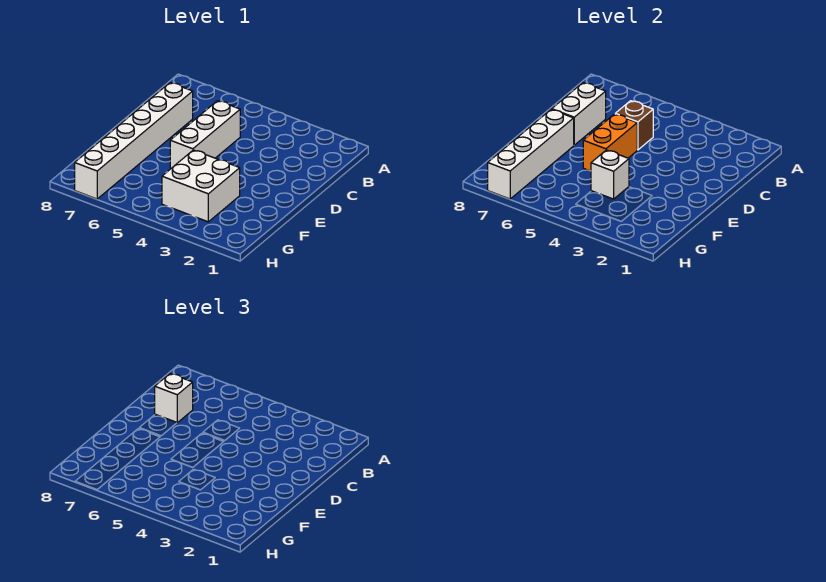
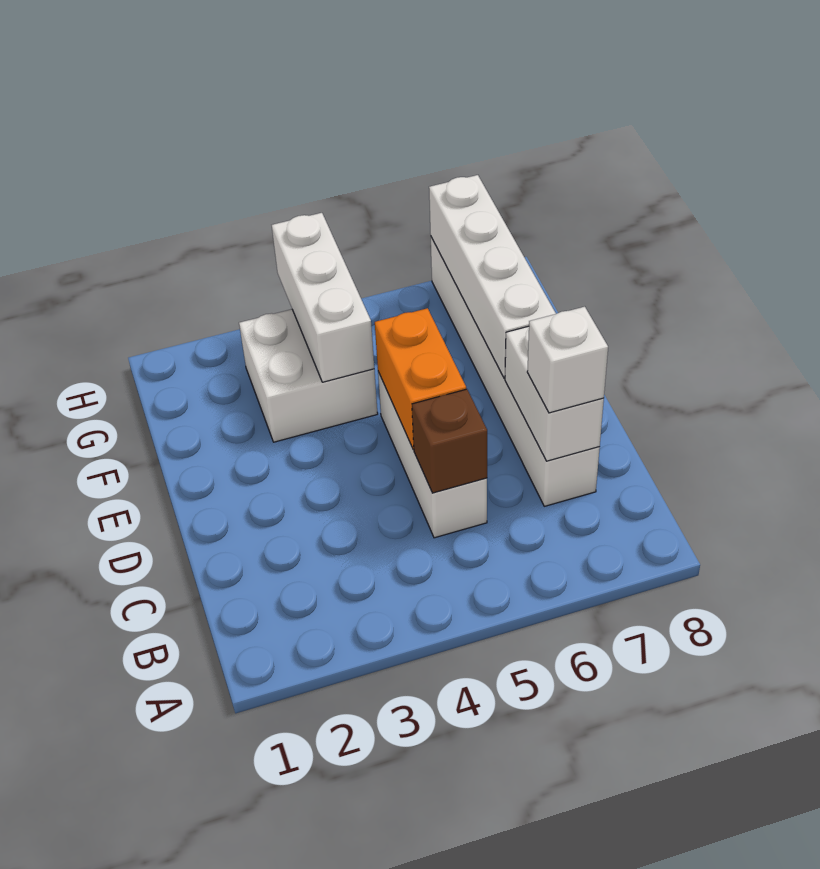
white 1x1 brick [591,150,629,199] -> white 1x3 brick [272,213,374,382]

